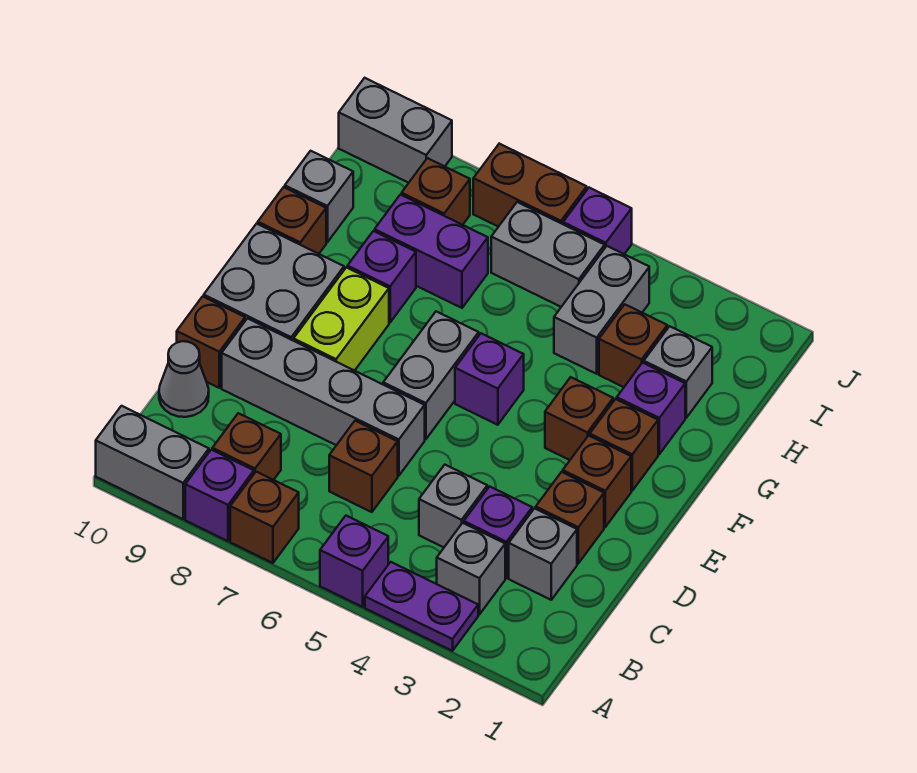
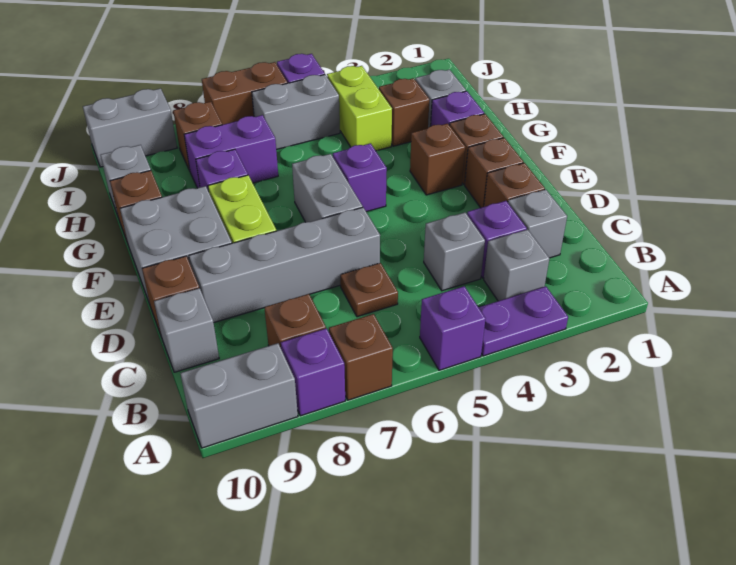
brown 1x1 brick [329,421,398,512] -> brown 1x1 plate [340,263,398,317]
grey 1x1 cone [159,341,209,417] -> grey 1x1 brick [154,288,219,372]
grey 1x2 brick [554,246,649,374] -> lime 1x2 brick [327,66,392,151]

